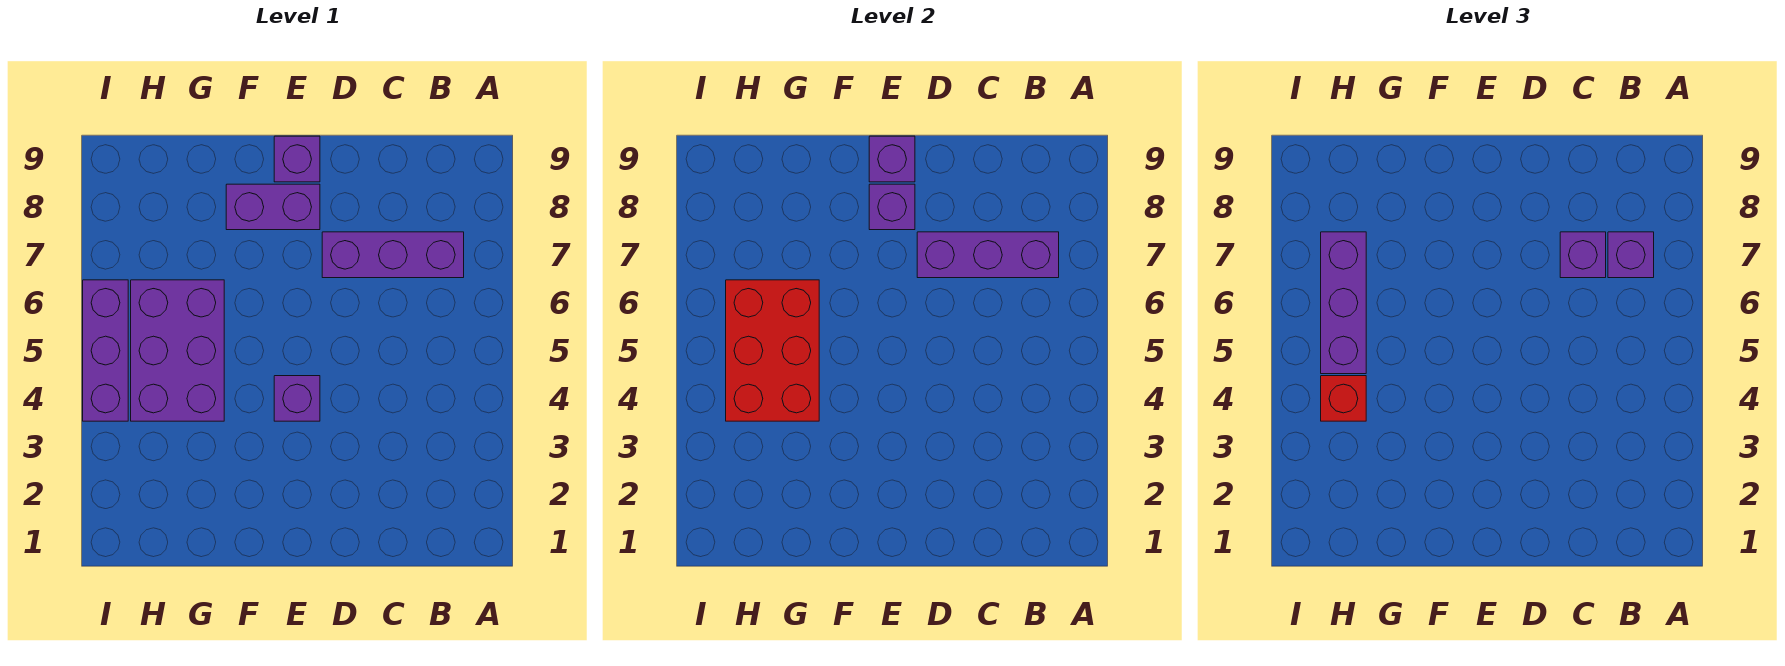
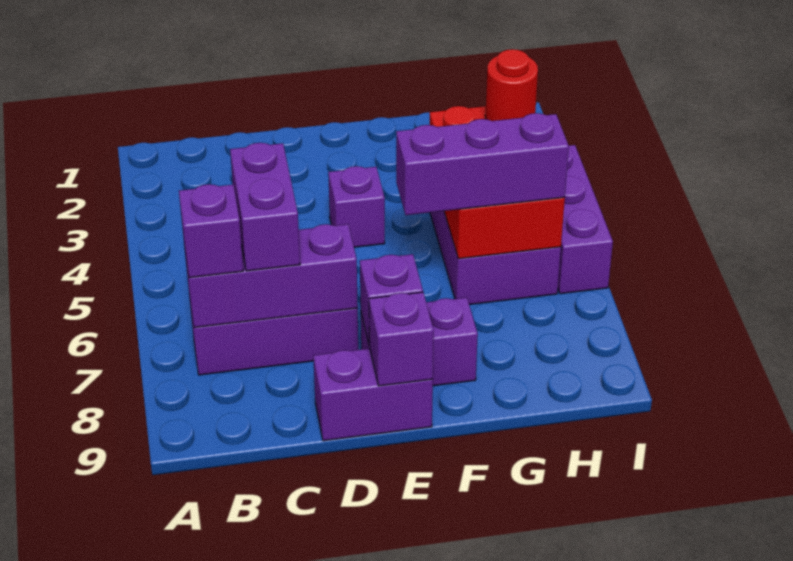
purple 1x1 brick [1560,232,1606,278] -> purple 1x2 brick [230,143,300,271]
purple 1x1 brick [274,136,320,182] -> purple 1x2 brick [313,348,433,441]
red 1x1 brick [1321,376,1366,421] -> red 1x1 round brick [485,49,538,121]
purple 1x3 brick [1321,232,1366,374] -> purple 1x3 brick turned to [396,113,569,215]

